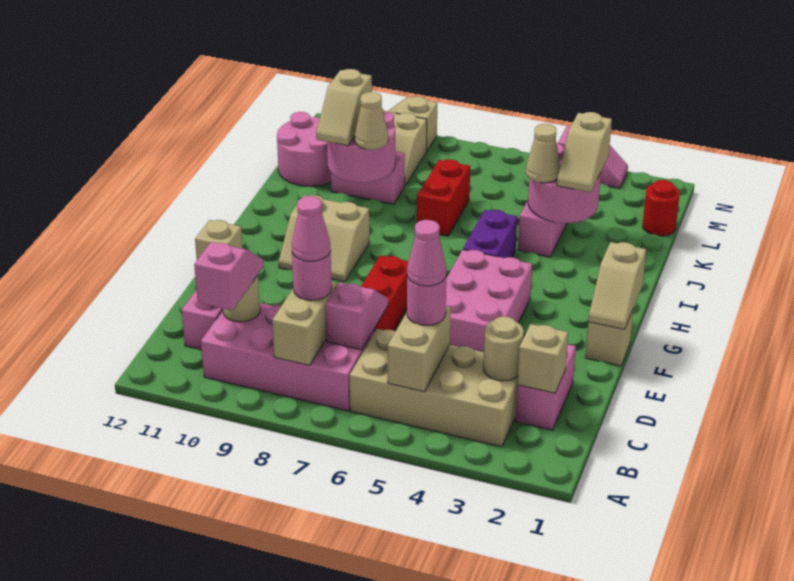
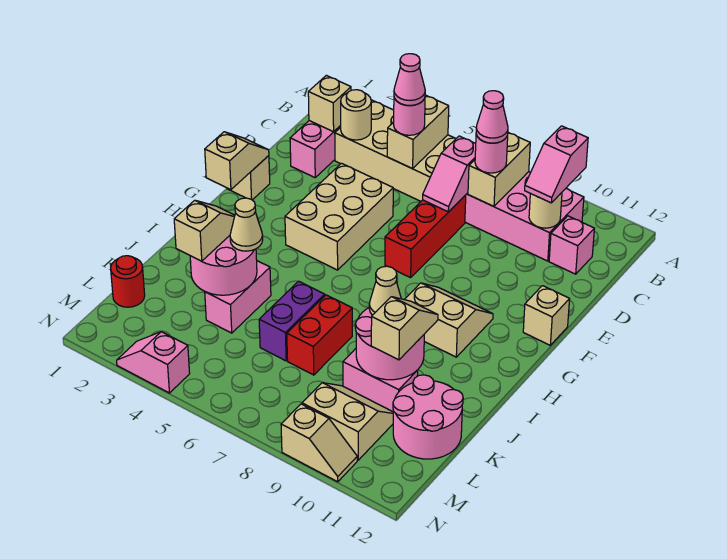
pink 2x3 brick [446,250,532,352] -> tan 2x3 brick [285,163,393,270]
purple 1x2 brick [463,210,517,258] -> purple 1x2 brick moved to [259,281,325,361]

